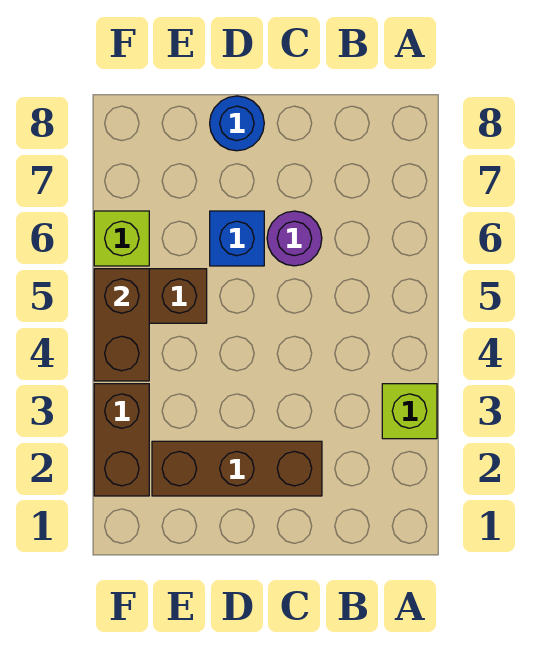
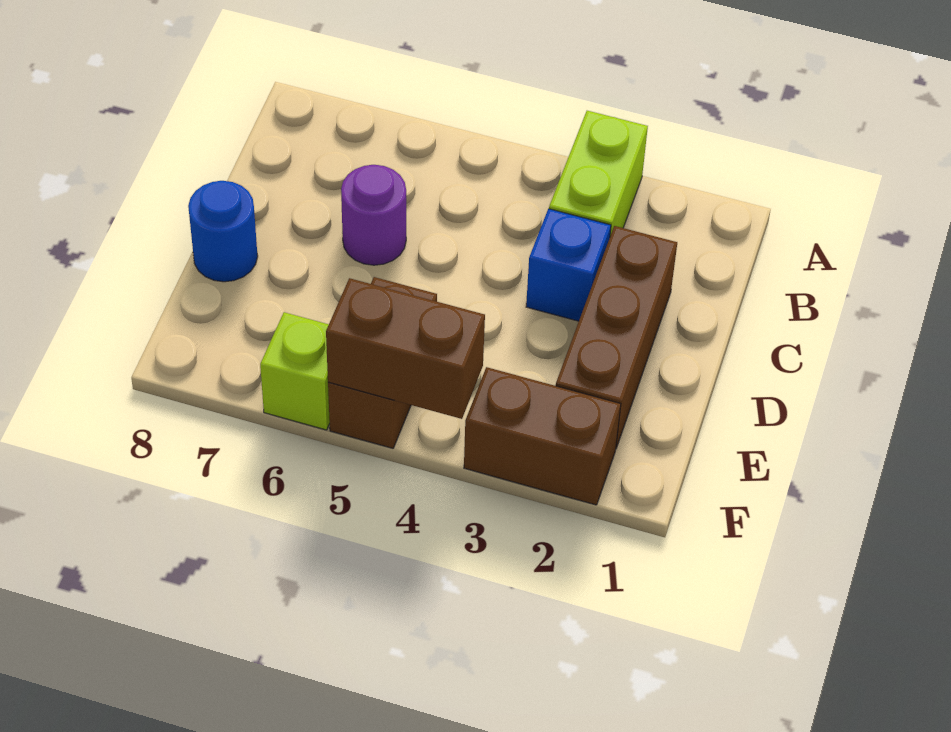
lime 1x1 brick [382,384,437,439] -> lime 1x2 brick [549,111,648,236]
blue 1x1 brick [210,211,264,266] -> blue 1x1 brick moved to [526,209,611,321]

